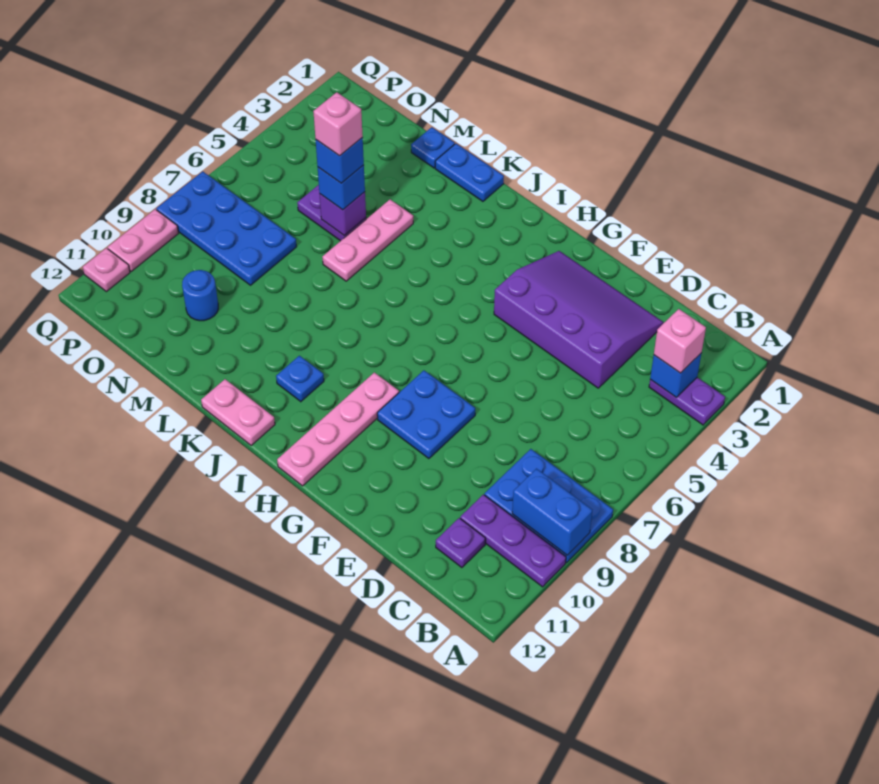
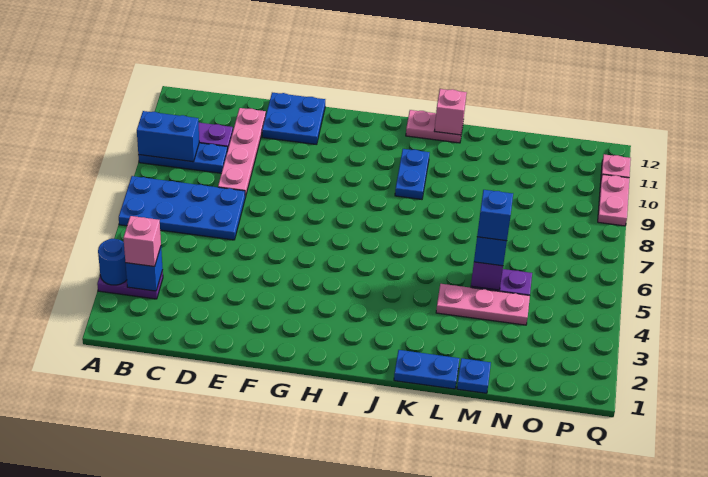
blue 2x3 plate [484,449,613,563] -> blue 1x3 plate [138,143,227,173]
purple 1x1 plate [436,518,485,568] -> none
purple 3x4 slope [494,251,663,388] -> none
blue 2x2 plate [377,371,475,459] -> blue 2x2 plate moved to [262,93,325,145]
pink 1x4 plate [277,372,399,486] -> pink 1x4 plate moved to [218,108,266,197]
blue 1x1 plate [276,356,324,402] -> blue 1x2 plate [395,149,430,199]
pink 1x3 plate [322,200,413,281] -> pink 1x3 plate turned to [436,284,530,325]
pink 1x1 brick [313,92,363,156] -> pink 1x1 brick moved to [434,89,467,135]
blue 2x4 plate [156,171,297,285] -> blue 2x4 plate moved to [119,176,245,240]
blue 1x1 round brick [182,270,218,321] -> blue 1x1 round brick moved to [98,239,127,285]

